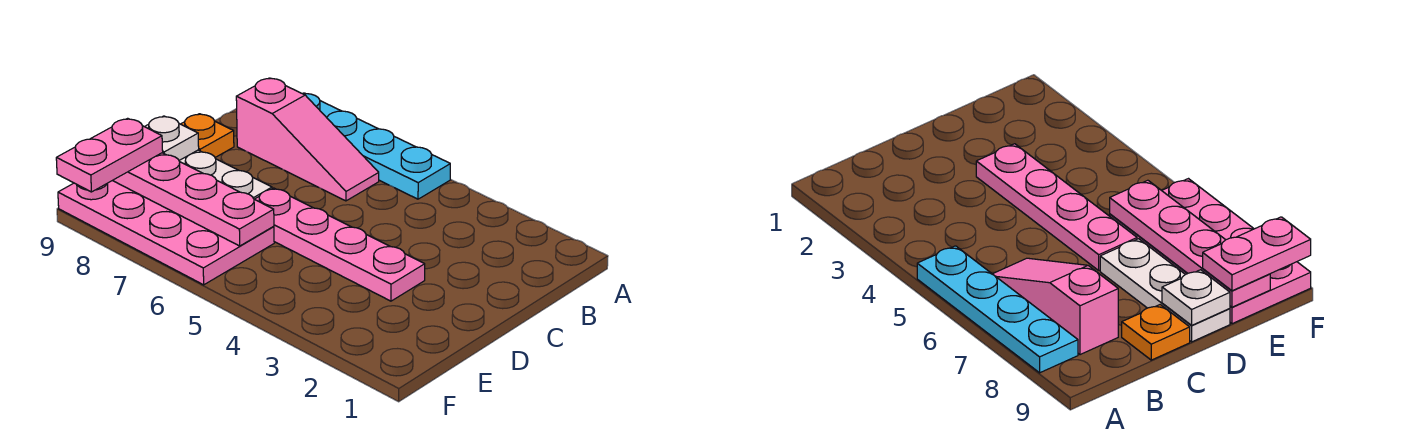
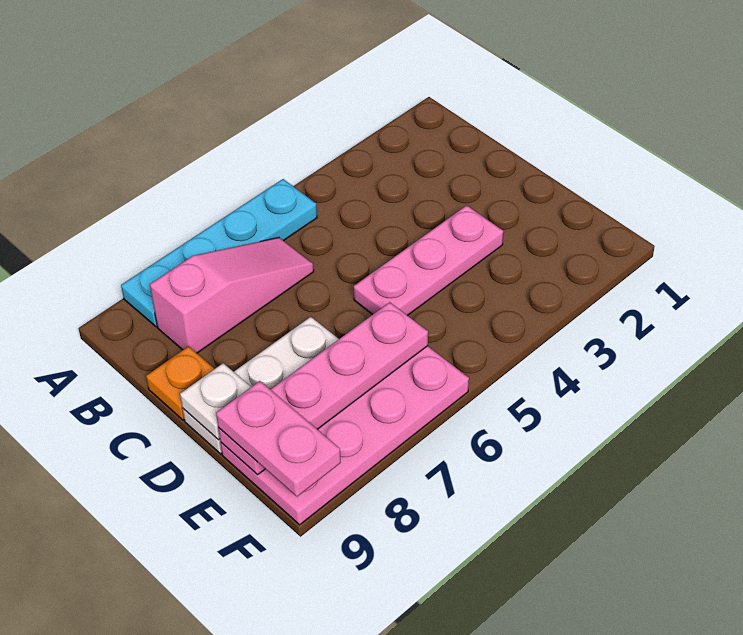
pink 1x4 plate [255,188,425,301] -> pink 1x3 plate [354,205,503,316]

